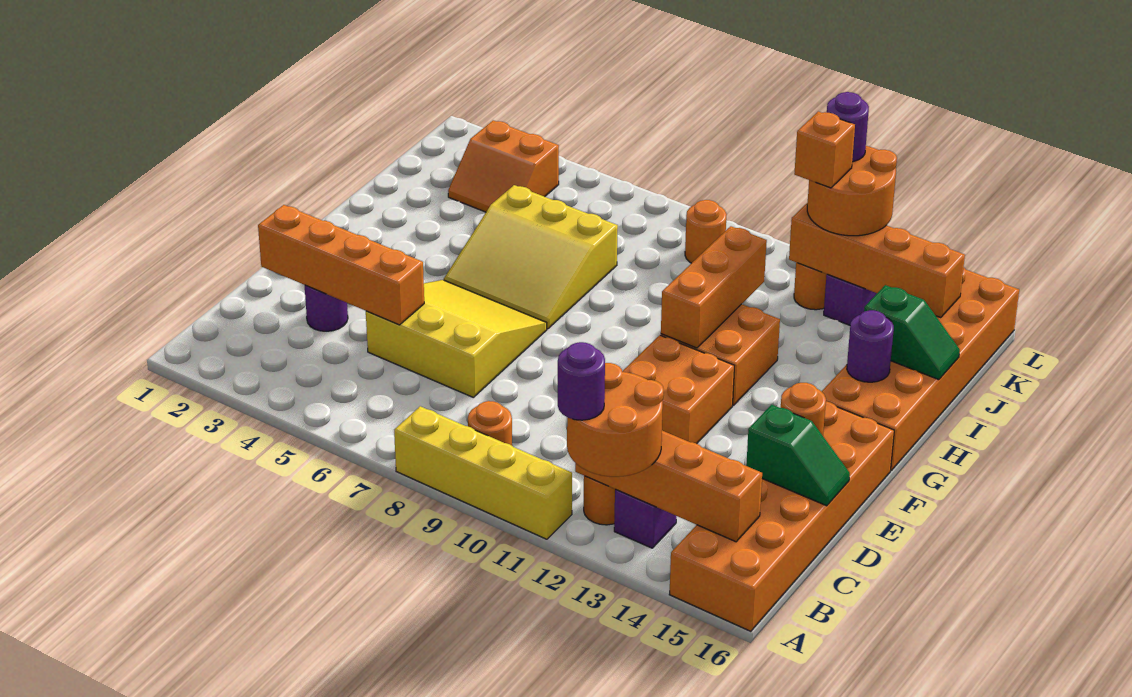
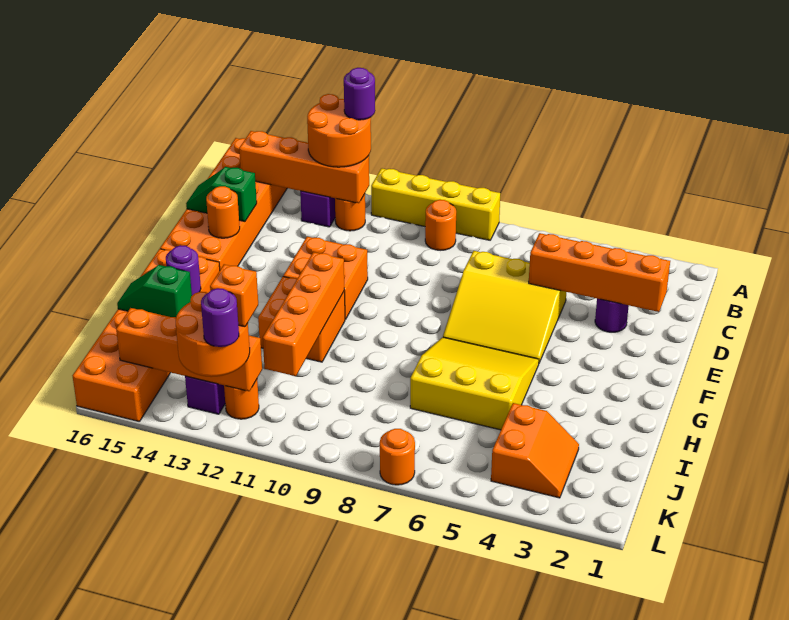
orange 1x3 brick [661,226,767,348] -> orange 1x4 brick [263,252,344,376]
orange 2x2 slope [448,120,559,212] -> orange 2x2 slope turned to [491,403,579,498]
orange 1x1 round brick [685,200,727,263] -> orange 1x1 round brick moved to [380,429,415,485]

